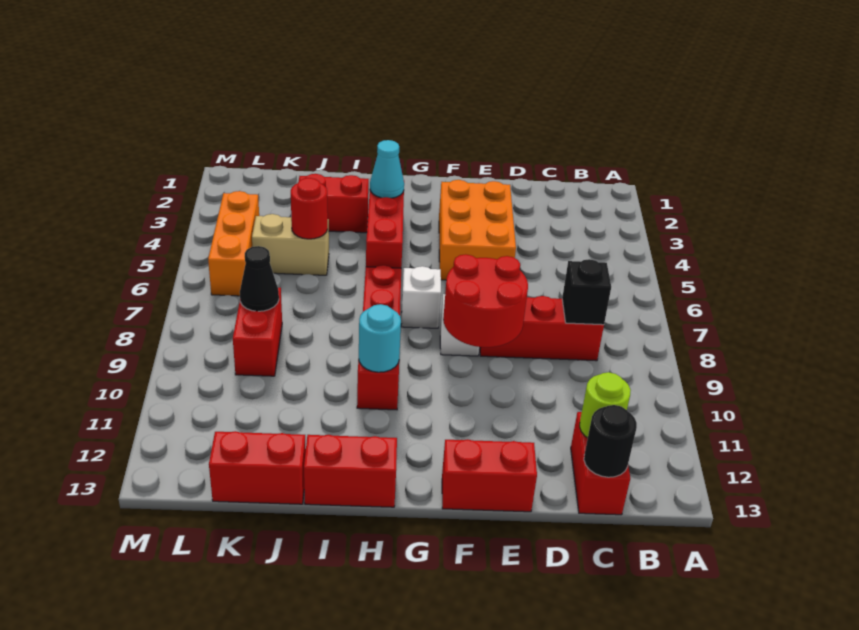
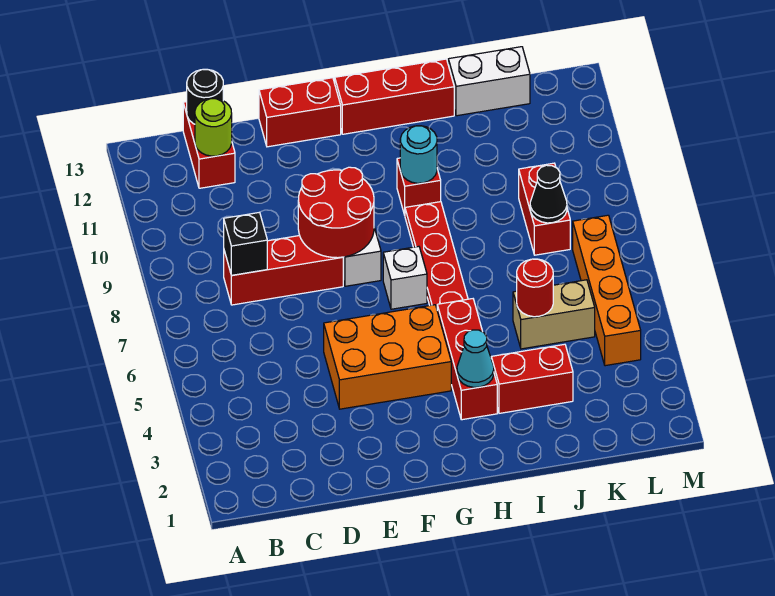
orange 2x3 brick [439,180,516,280] -> orange 2x3 brick turned to [324,305,451,409]
red 1x2 brick [304,435,397,507] -> red 1x3 brick [335,59,454,134]
red 1x2 brick [209,431,306,504] -> white 1x2 brick [448,47,530,116]
orange 1x3 brick [208,191,259,296] -> orange 1x4 brick [573,215,641,366]

